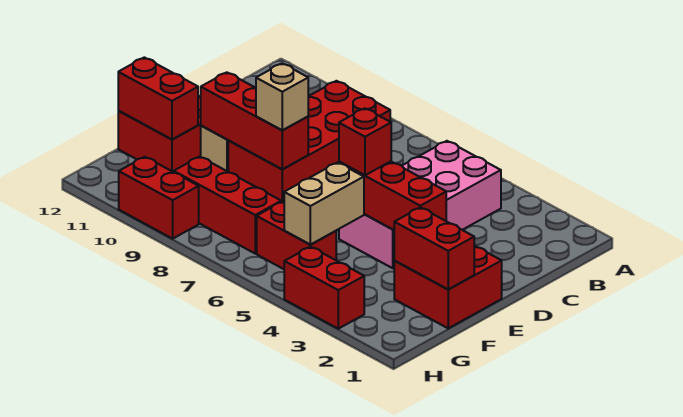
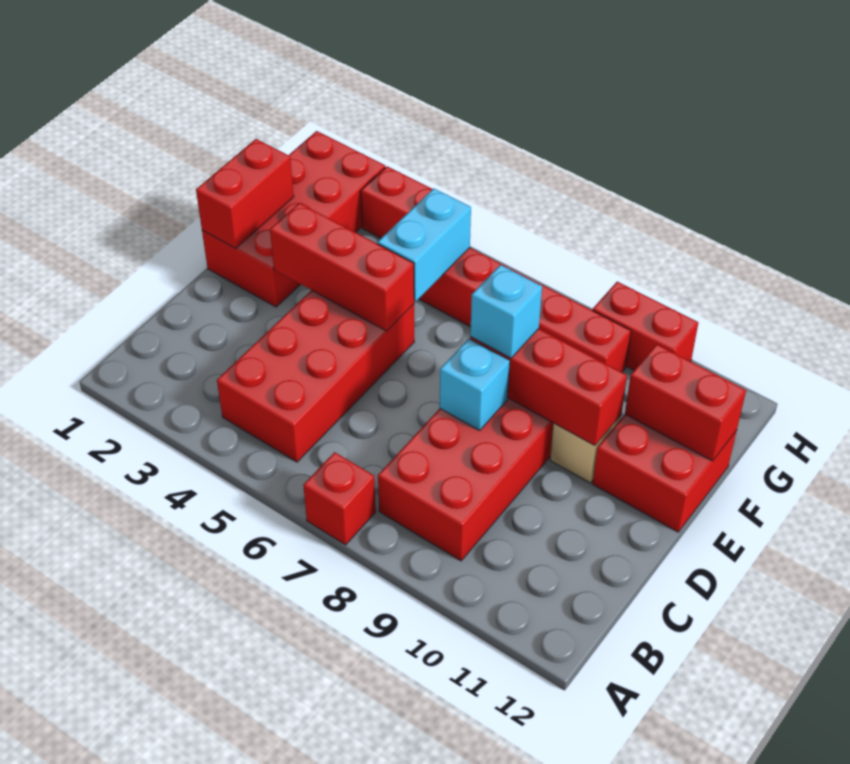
pink 2x4 brick [339,141,501,268] -> red 2x4 brick [217,290,414,462]
none -> cyan 1x1 brick [440,339,510,430]
red 2x2 brick [394,246,502,328] -> red 2x4 brick [202,131,385,307]
red 1x1 brick [339,108,391,175] -> red 1x1 brick moved to [303,452,376,545]
tan 1x1 brick [256,63,308,130] -> cyan 1x1 brick [470,265,542,358]
red 1x2 brick [394,207,474,289] -> red 1x2 brick turned to [196,139,294,248]
tan 1x2 brick [284,162,364,245] -> cyan 1x2 brick [378,188,471,302]

